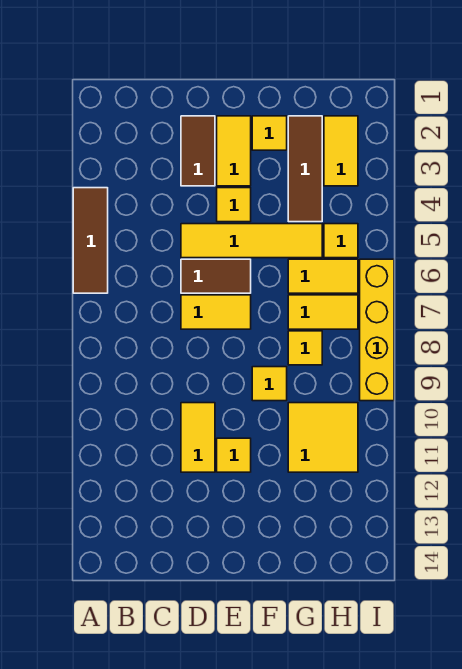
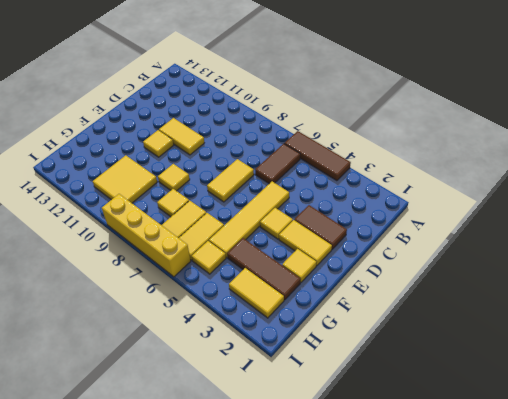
brown 1x2 tile [181,259,251,293] -> brown 1x2 tile moved to [255,144,300,184]

